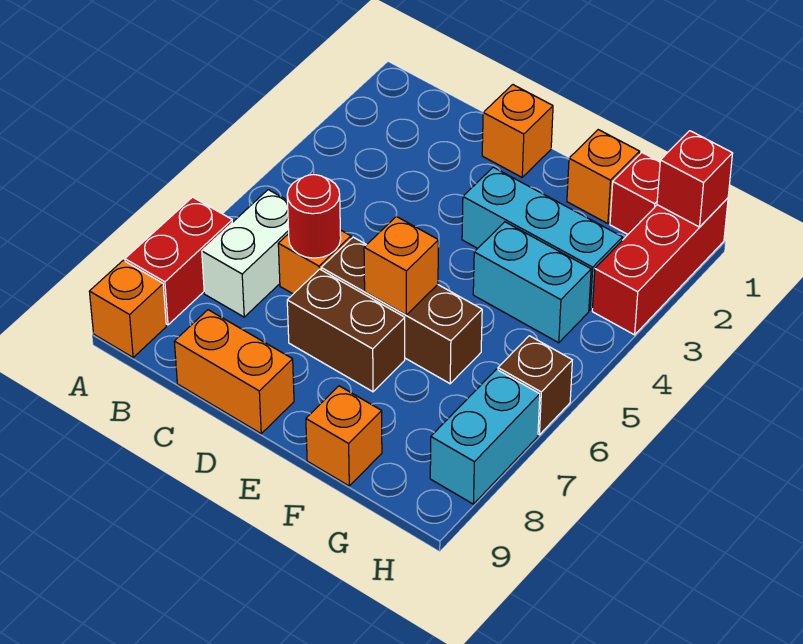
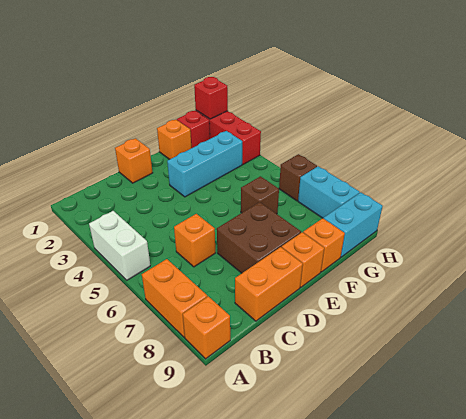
red 1x2 brick [125,197,232,325] -> orange 1x2 brick [142,259,207,337]
white 1x2 brick [202,190,289,317] -> white 1x2 brick moved to [89,211,150,280]
red 1x1 round brick [287,175,341,258] -> none
brown 1x3 brick [321,237,482,384] -> brown 1x1 brick [241,176,279,214]
brown 1x2 brick [287,269,405,392] -> brown 2x2 brick [217,202,301,273]
orange 1x1 brick [364,216,438,315] -> orange 1x1 brick moved to [282,232,324,287]
cyan 1x2 brick [473,222,591,343] -> cyan 1x2 brick moved to [324,192,383,257]

